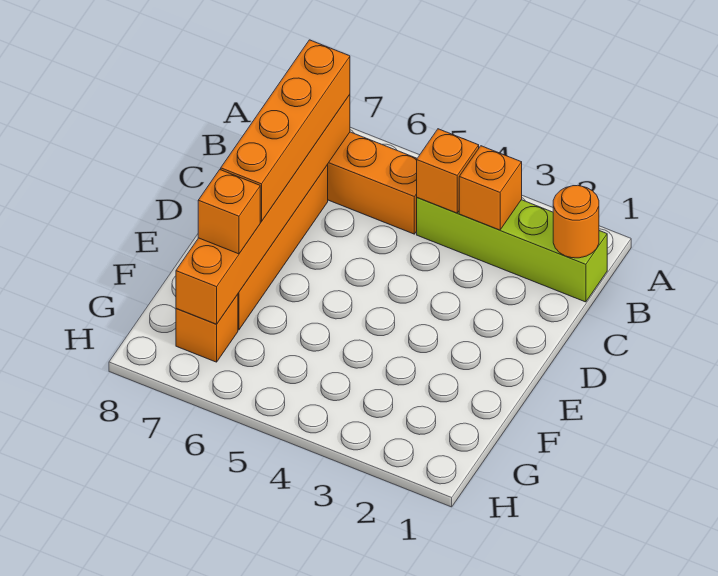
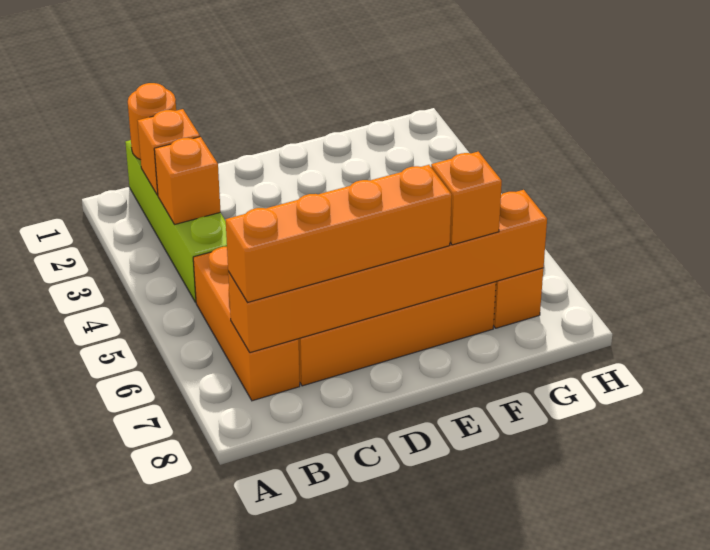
orange 1x1 brick [417,129,479,213] -> orange 1x1 brick moved to [138,109,200,195]

